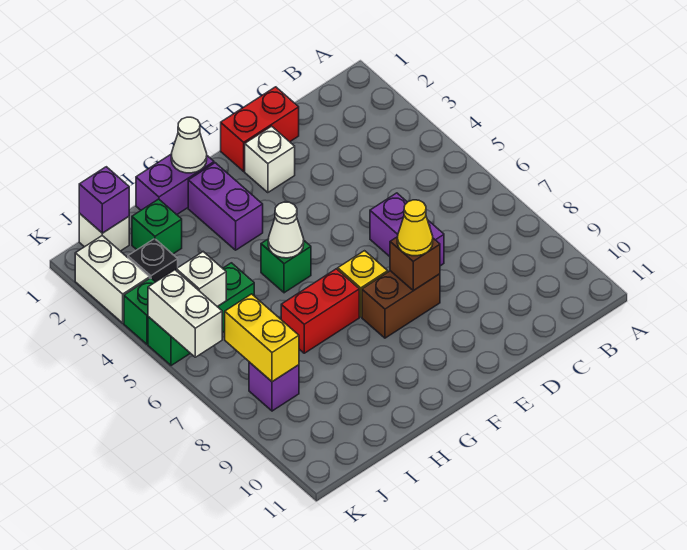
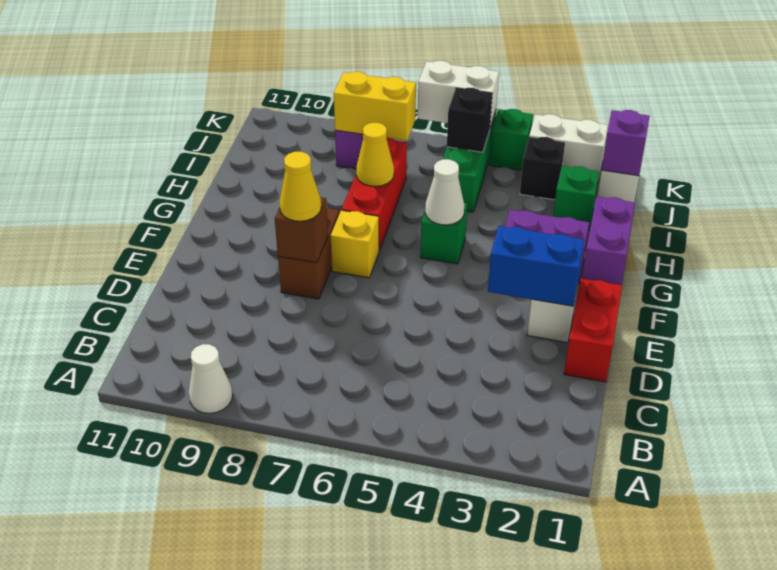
purple 1x2 brick [370,193,444,266] -> none
none -> blue 1x2 brick [488,226,584,306]
white 1x1 cone [171,117,207,173] -> white 1x1 cone moved to [189,344,233,413]
red 1x2 brick [281,269,359,353] -> red 1x3 brick [342,137,407,251]
none -> yellow 1x1 cone [356,123,394,186]
white 1x1 brick [176,252,226,307] -> black 1x1 brick [447,88,492,152]

